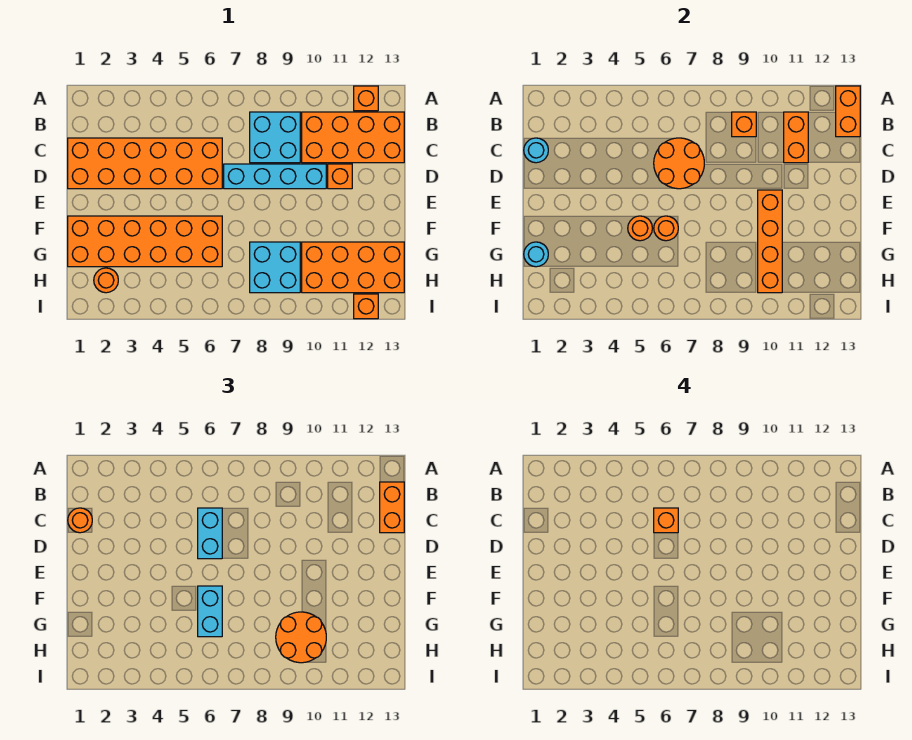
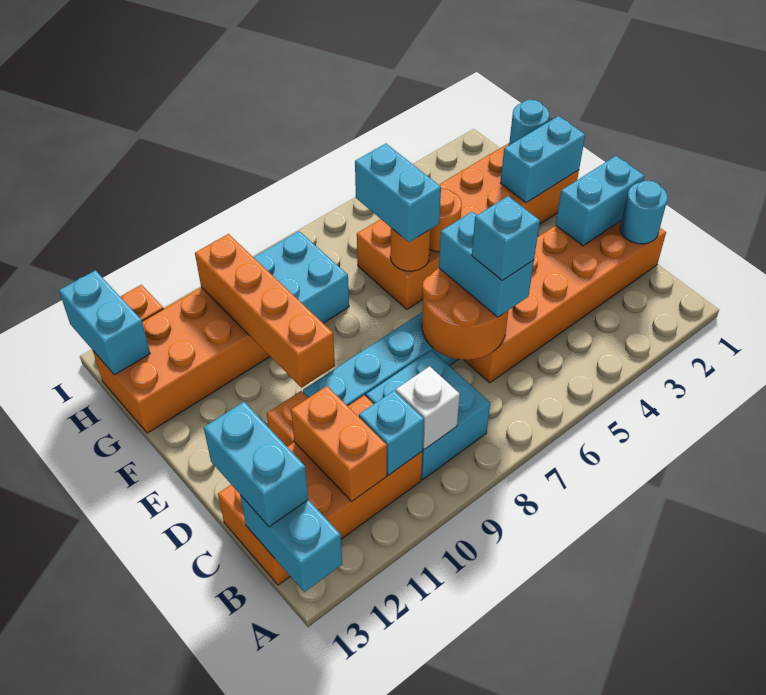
orange 1x1 brick [354,86,378,111] -> none
orange 1x2 brick [836,86,860,137] -> cyan 1x2 brick [240,495,342,592]
orange 1x1 brick [732,112,756,137] -> white 1x1 brick [396,366,460,450]
none -> cyan 1x1 brick [359,391,424,475]
orange 1x2 brick [380,482,404,533] -> cyan 1x2 brick [204,402,308,527]
orange 1x1 round brick [68,508,92,533] -> none
orange 1x1 brick [654,508,678,533] -> cyan 1x1 brick [472,196,540,281]
none -> cyan 1x2 brick [556,156,645,246]
none -> cyan 1x2 brick [500,116,585,203]
orange 2x2 round brick [276,612,326,663] -> none
orange 1x1 round brick [94,268,118,293] -> none
none -> cyan 1x2 brick [59,270,150,375]

